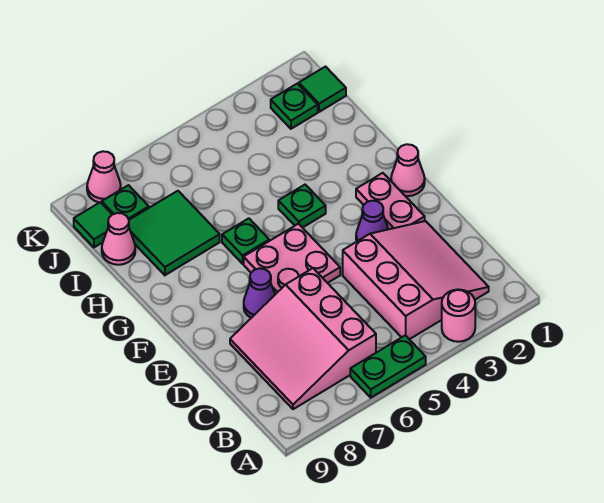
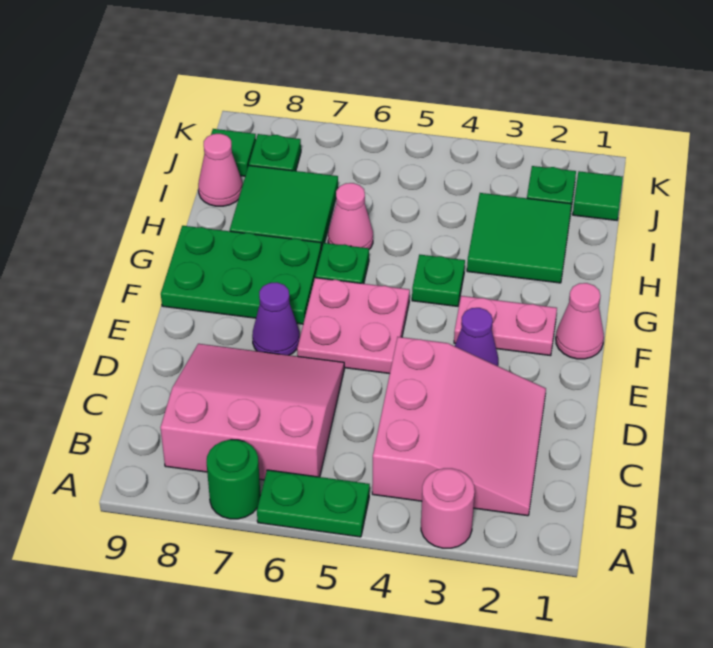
none -> green 1x1 round brick [207,440,260,519]
pink 3x3 slope [230,268,376,409] -> pink 3x3 slope turned to [160,344,344,480]
pink 1x2 plate [356,173,425,229] -> pink 1x2 plate turned to [454,296,557,356]
none -> green 2x3 plate [161,226,322,324]
none -> green 2x2 tile [467,193,572,283]
pink 1x1 cone [87,151,121,203] -> pink 1x1 cone moved to [328,183,373,249]

